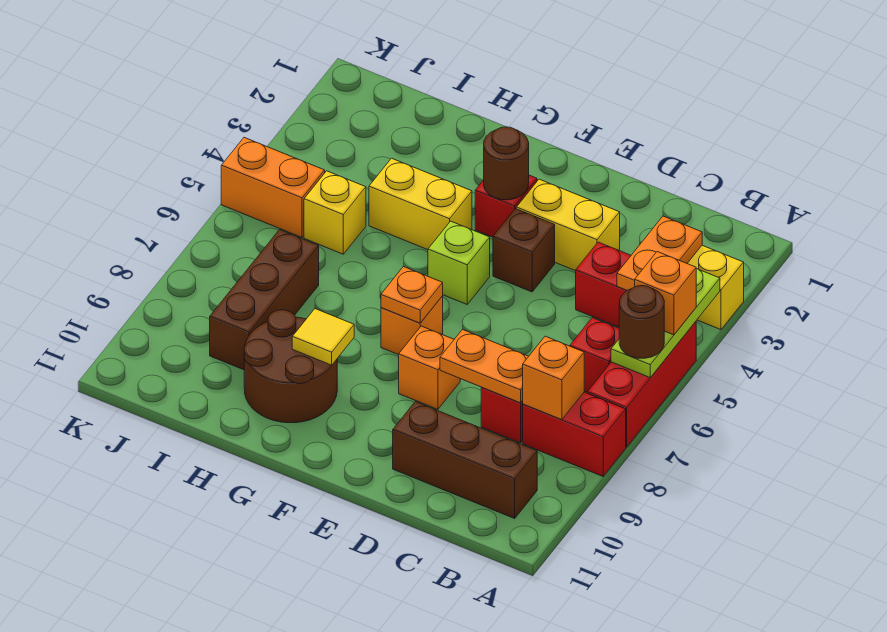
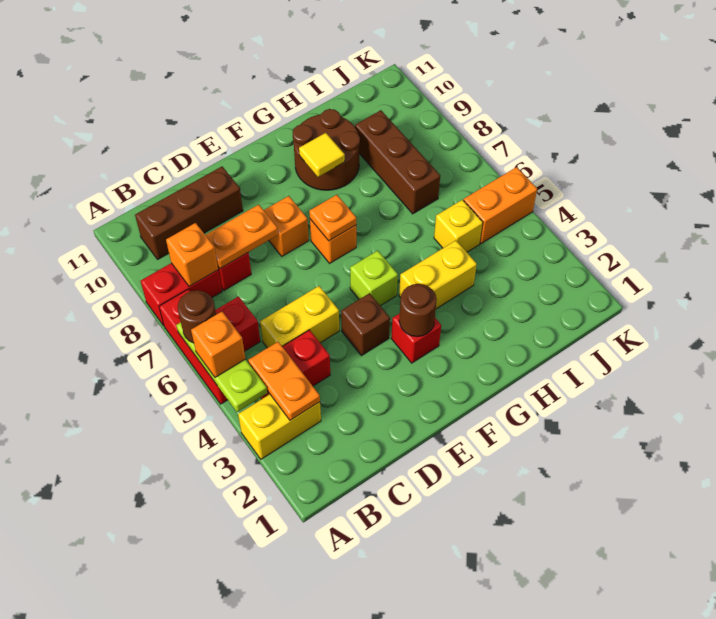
yellow 1x2 brick [516,179,620,271] -> yellow 1x2 brick moved to [260,286,339,348]

